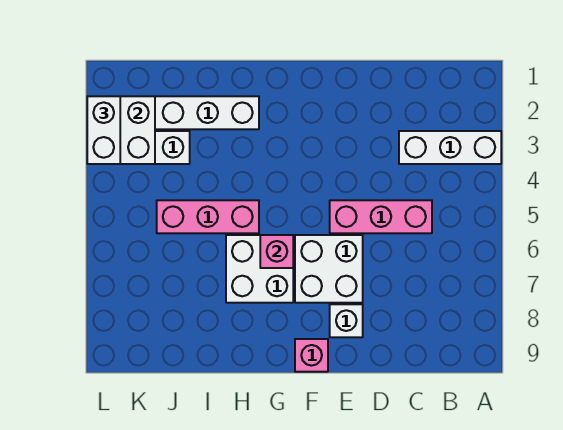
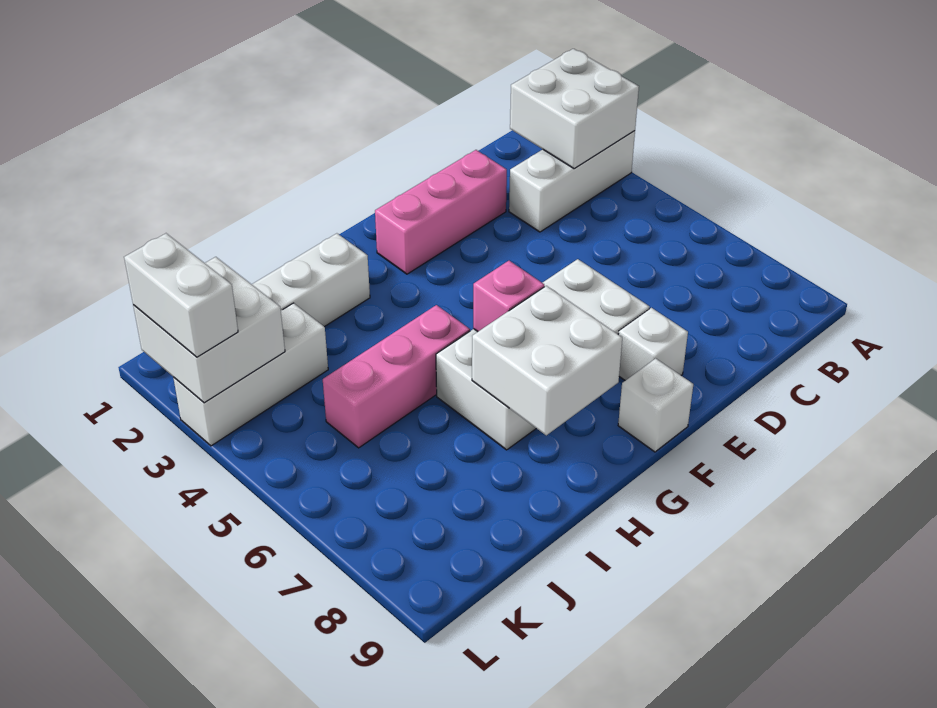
none -> white 2x2 brick [510,49,639,169]
pink 1x3 brick [330,200,432,233] -> pink 1x3 brick moved to [375,150,507,274]
pink 1x1 brick [295,339,328,372] -> white 1x1 brick [618,358,693,452]
none -> white 2x2 brick [472,286,622,435]

